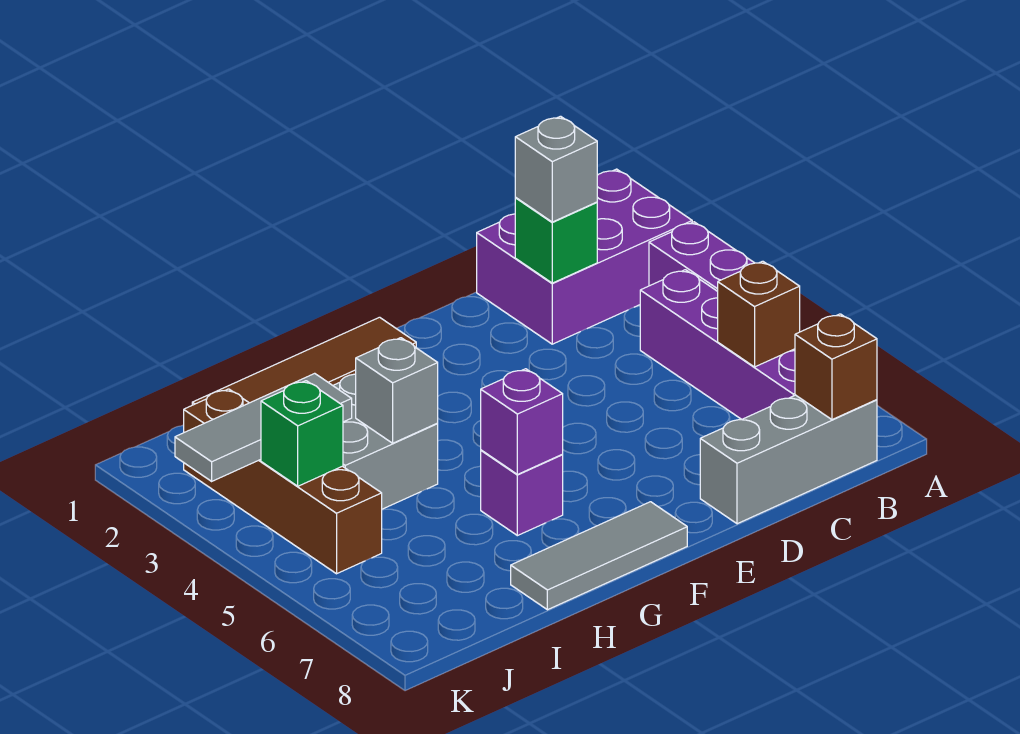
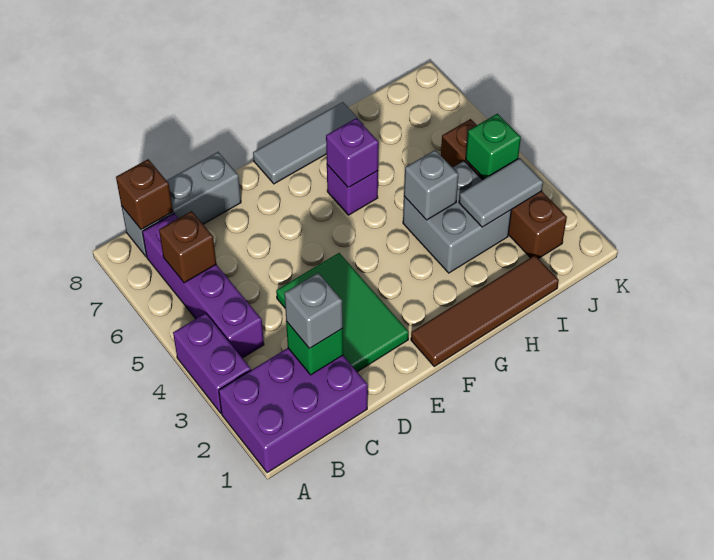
none -> green 2x3 tile [276,253,409,372]
grey 1x3 tile [175,373,352,481] -> grey 1x2 tile [459,158,543,227]

